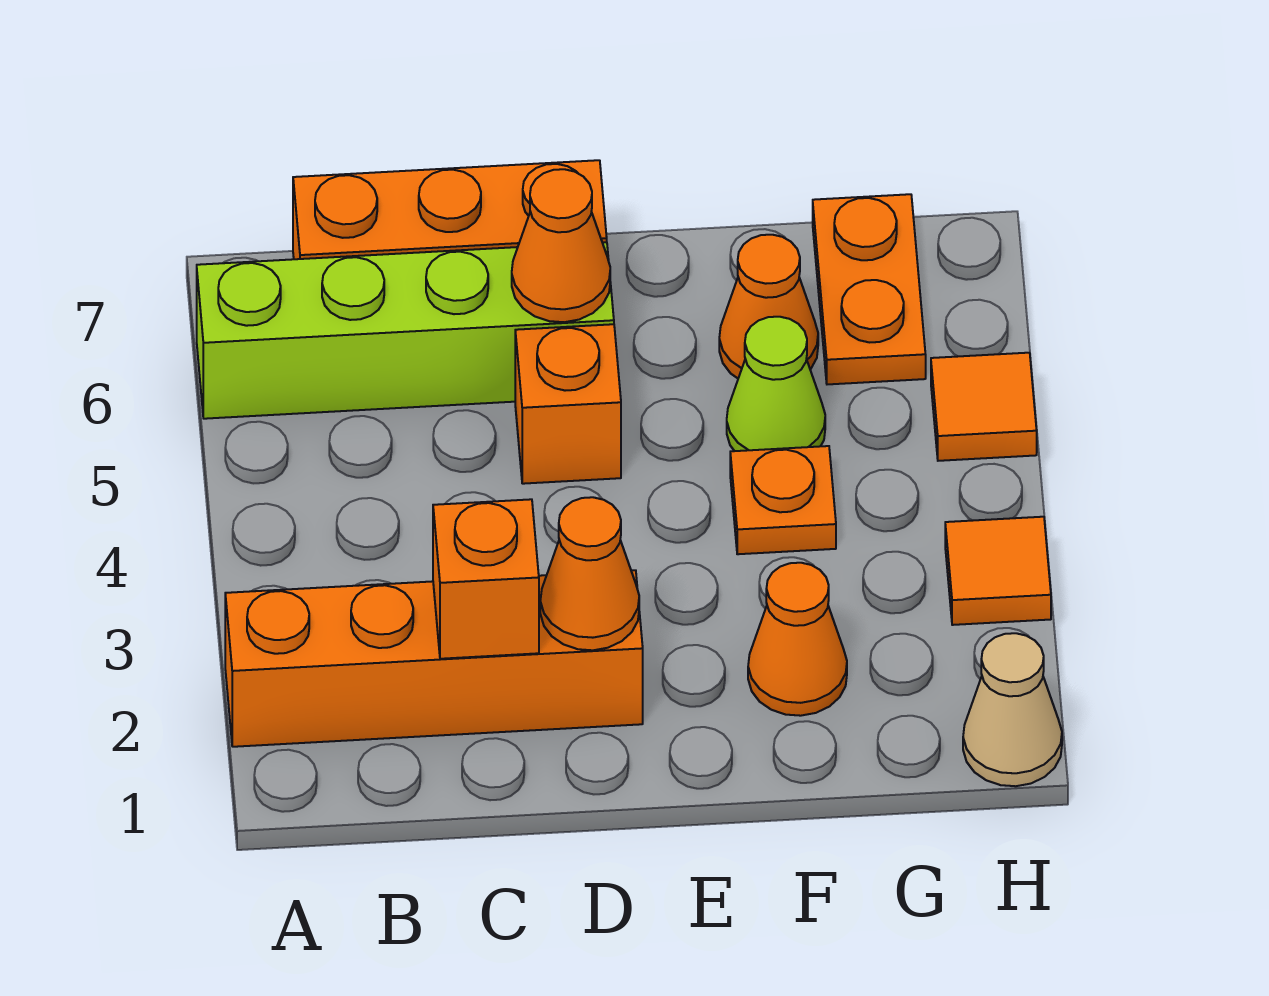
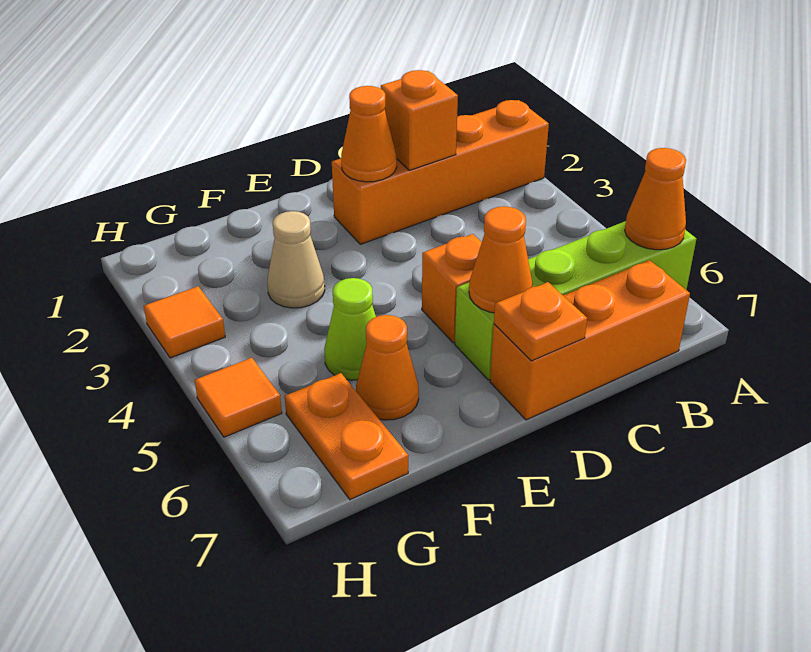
orange 1x1 cone [748,563,847,716] -> orange 1x1 cone moved to [625,148,686,250]
orange 1x1 plate [730,446,836,554] -> orange 1x1 plate moved to [494,282,587,361]
tan 1x1 cone [963,633,1062,786] -> tan 1x1 cone moved to [267,211,325,308]

